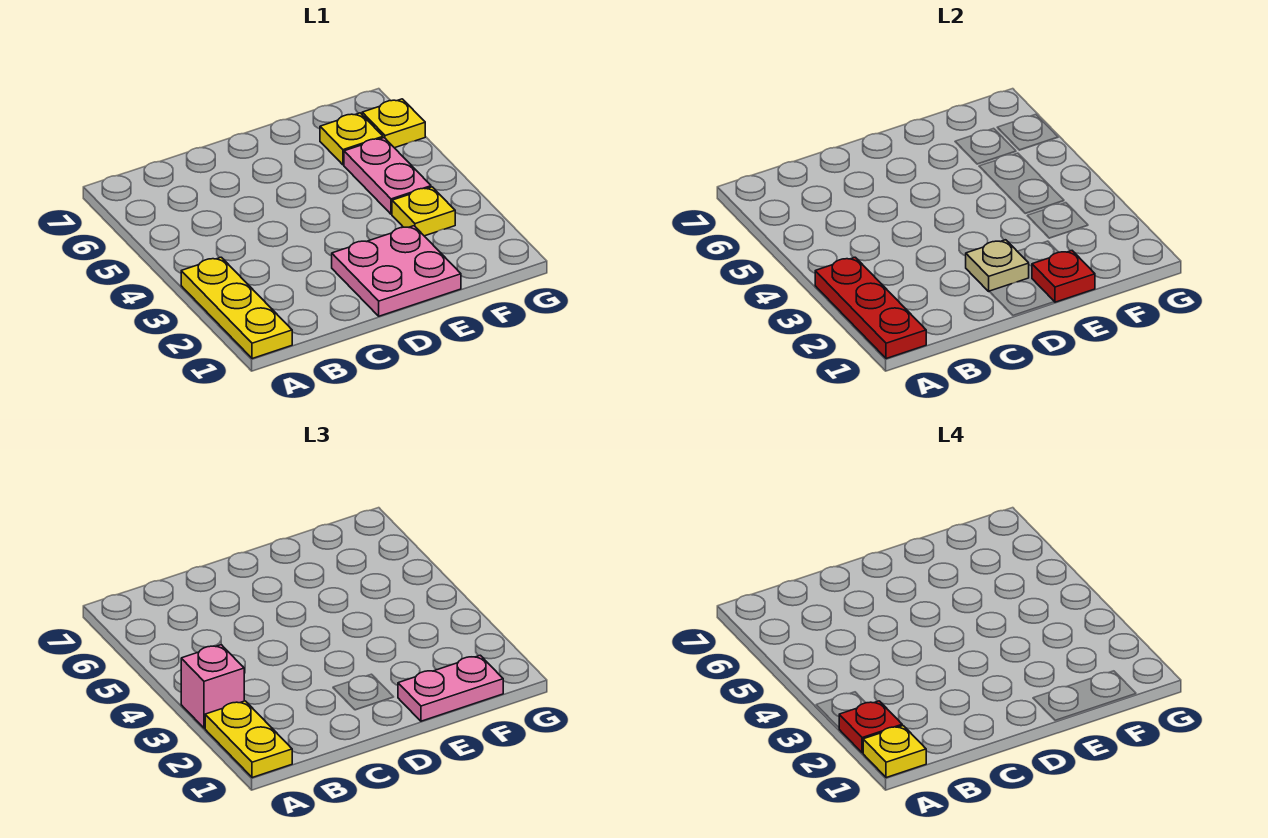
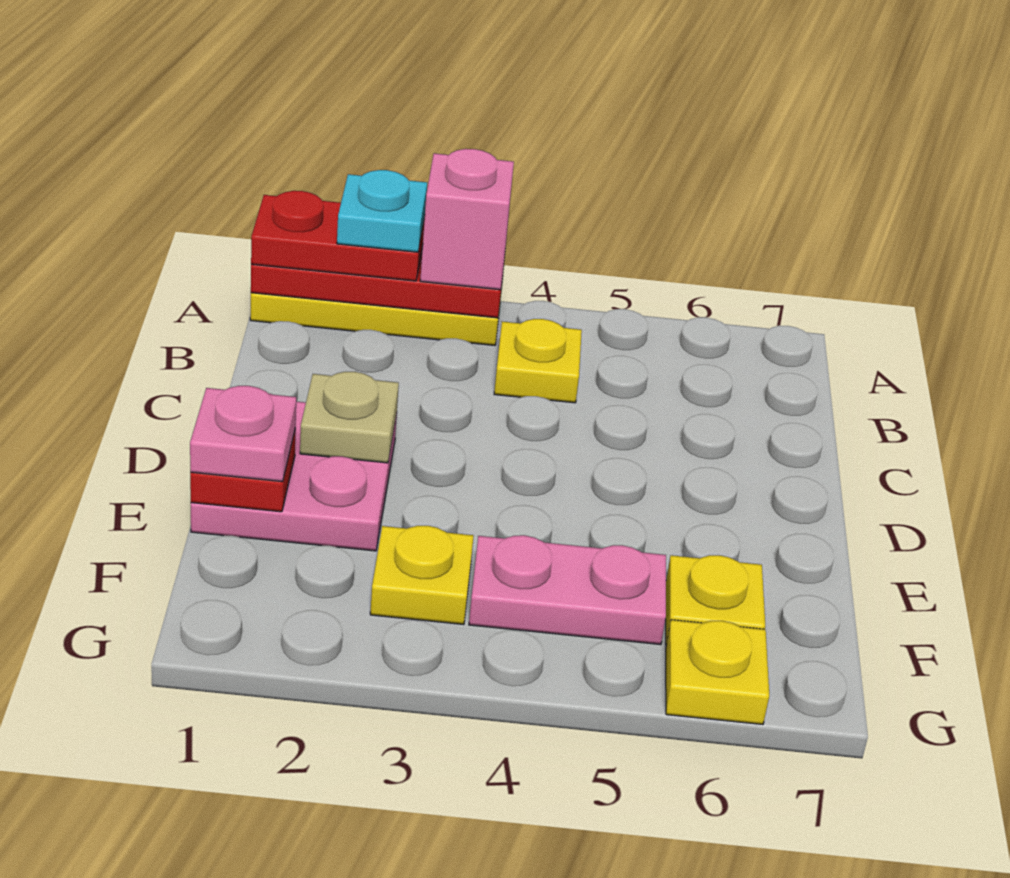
yellow 1x2 plate [205,701,292,778] -> red 1x2 plate [251,191,425,281]
yellow 1x1 plate [863,726,926,778] -> yellow 1x1 plate moved to [494,319,582,403]
red 1x1 plate [839,701,902,753] -> cyan 1x1 plate [337,170,427,252]
pink 1x2 plate [398,655,503,721] -> pink 1x1 plate [190,386,296,482]

